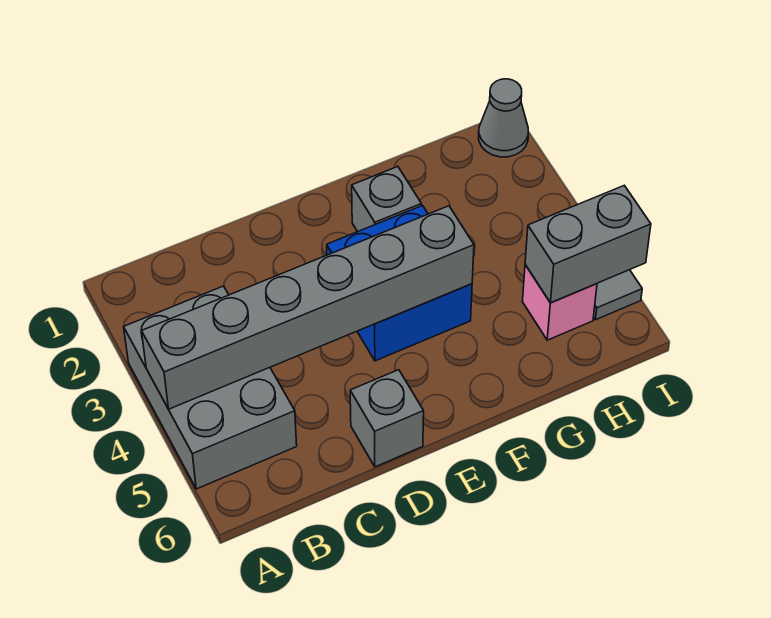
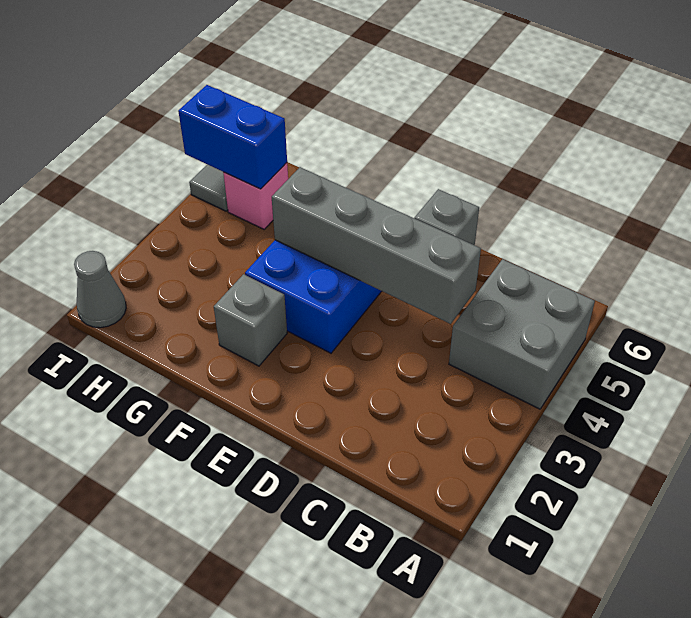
grey 2x3 brick [124,286,297,489] -> grey 2x2 brick [449,259,595,409]
grey 1x6 brick [141,206,474,409] -> grey 1x4 brick [272,167,481,324]
grey 1x2 brick [525,186,651,303] -> blue 1x2 brick [178,85,287,189]

